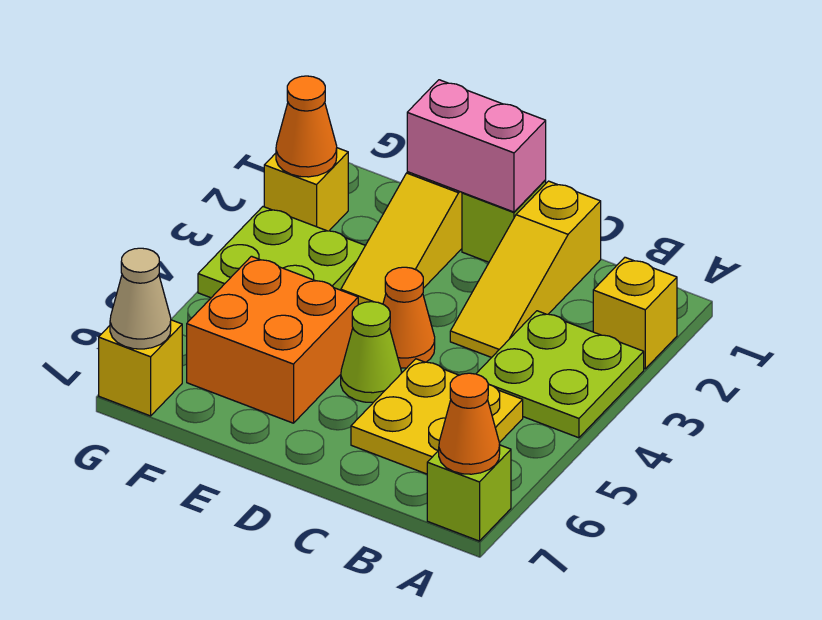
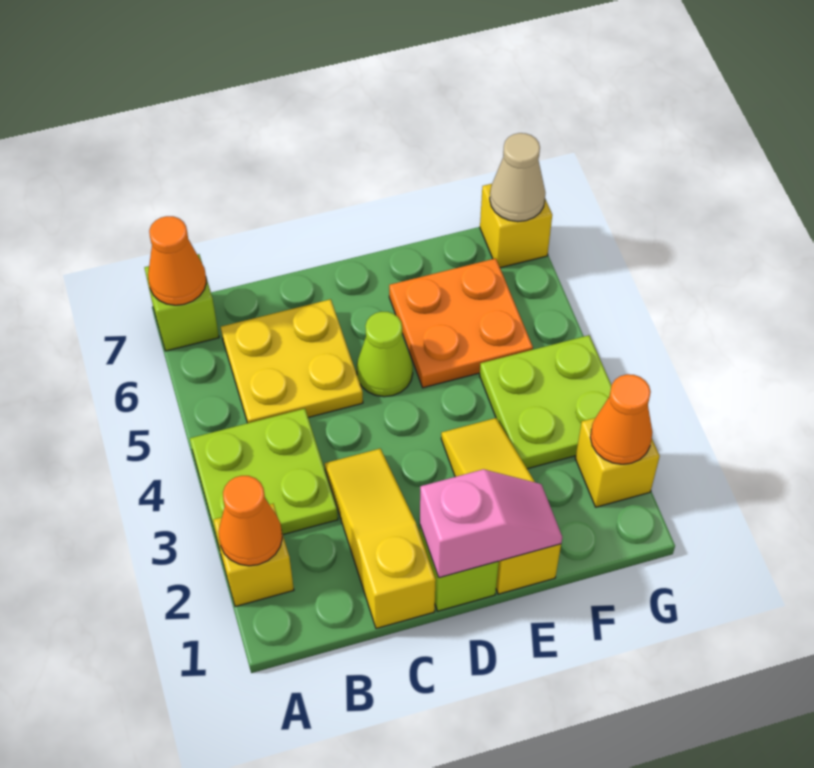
pink 1x2 brick [407,80,546,212] -> pink 1x2 slope [420,469,562,578]
orange 1x1 cone [383,267,435,368] -> orange 1x1 cone moved to [219,476,282,566]
orange 2x2 brick [187,256,358,423] -> orange 2x2 plate [389,258,533,388]

